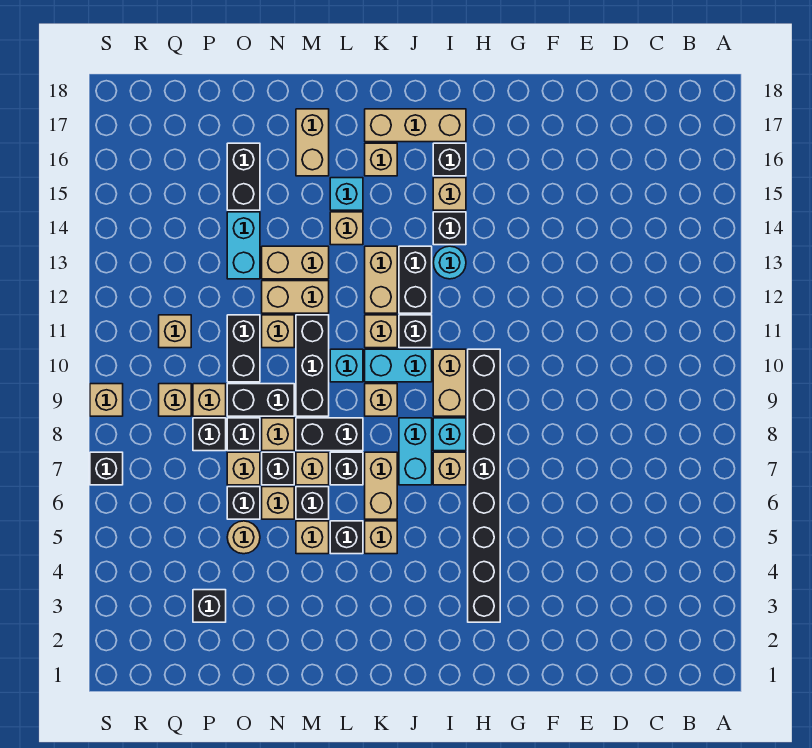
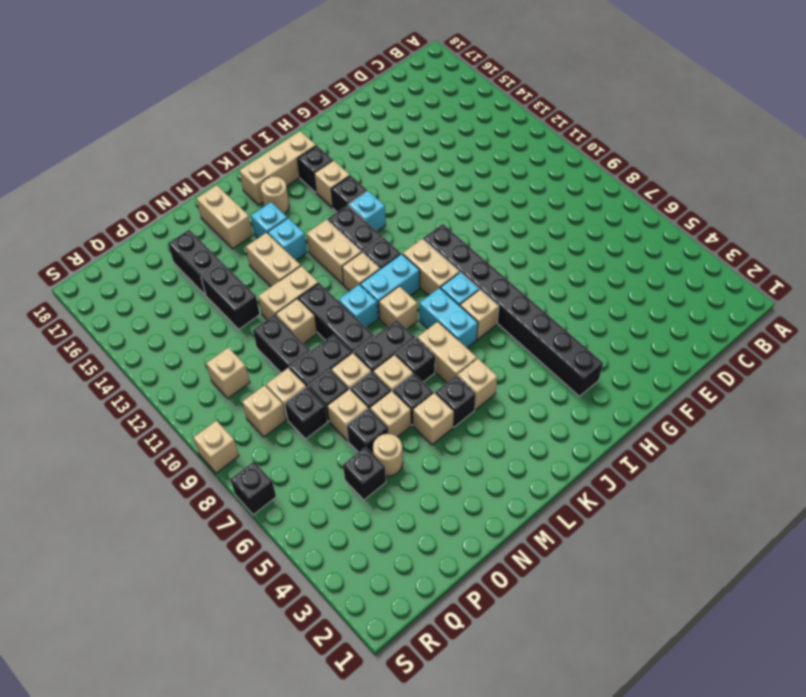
cyan 1x1 round brick [433,246,466,279] -> cyan 1x1 brick [349,191,386,231]
tan 1x1 brick [365,143,397,176] -> tan 1x1 round brick [261,177,289,214]
tan 1x1 brick [330,212,363,245] -> cyan 1x1 brick [268,218,307,260]
tan 1x2 brick [262,246,329,279] -> tan 1x2 brick turned to [246,233,301,286]
cyan 1x2 brick [227,212,260,279] -> black 1x2 brick [201,263,260,329]
black 1x1 brick [193,590,226,622] -> black 1x1 brick moved to [343,447,386,500]

